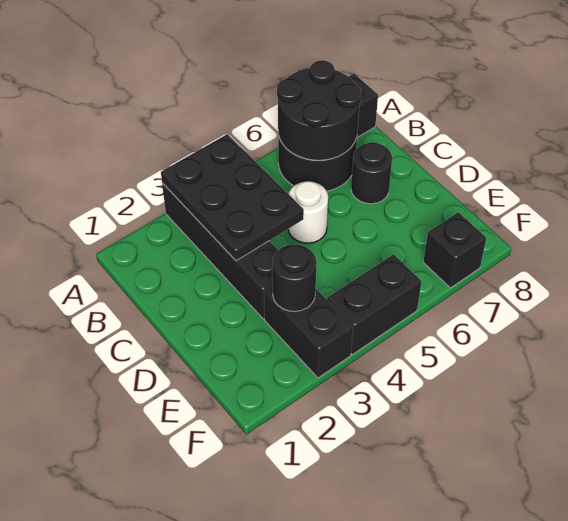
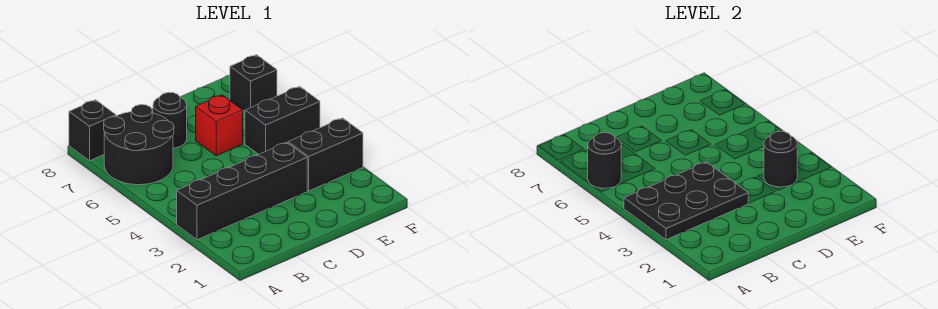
black 2x2 round brick [277,60,361,160] -> black 1x1 round brick [588,133,621,188]
white 1x1 round brick [288,181,328,243] -> none
none -> red 1x1 brick [196,95,243,156]
black 1x2 brick [327,254,422,354] -> black 1x2 brick turned to [245,86,320,154]

